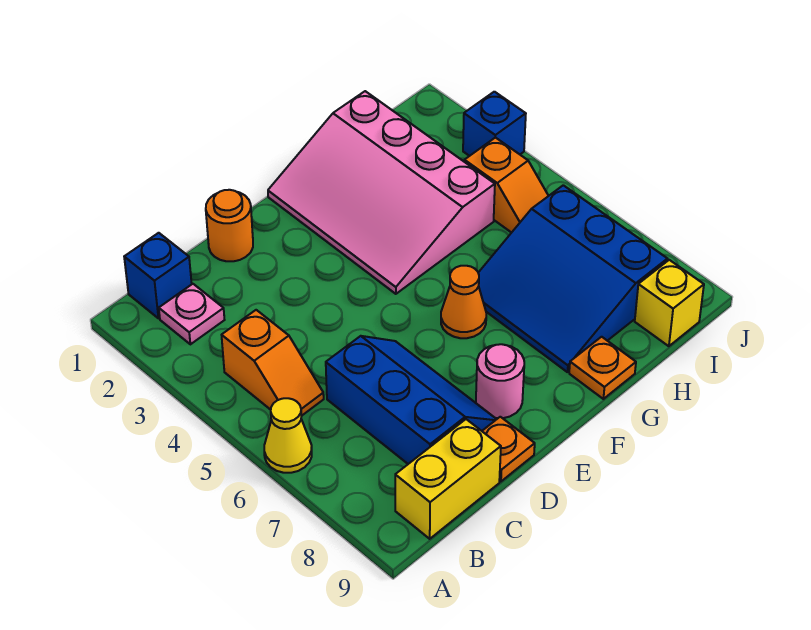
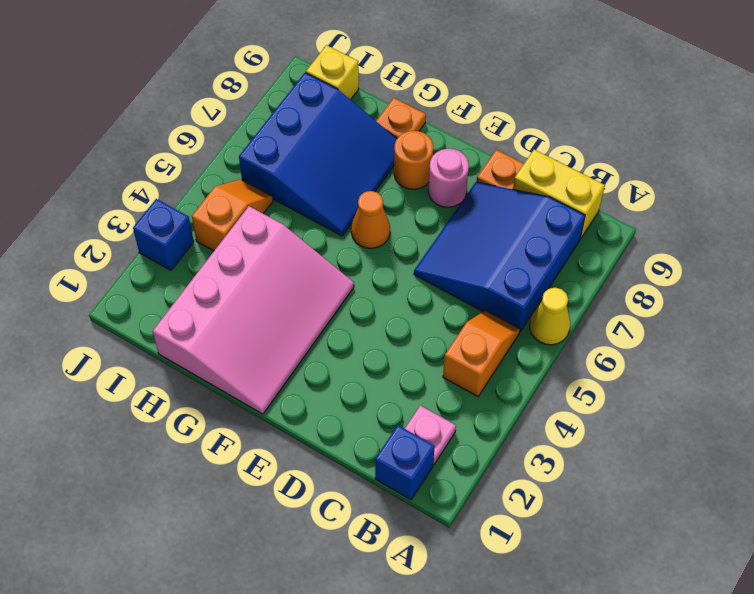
blue 2x3 slope [326,336,497,464] -> blue 3x3 slope [414,182,585,332]
orange 1x1 round brick [206,190,253,261] -> orange 1x1 round brick moved to [394,131,433,189]

